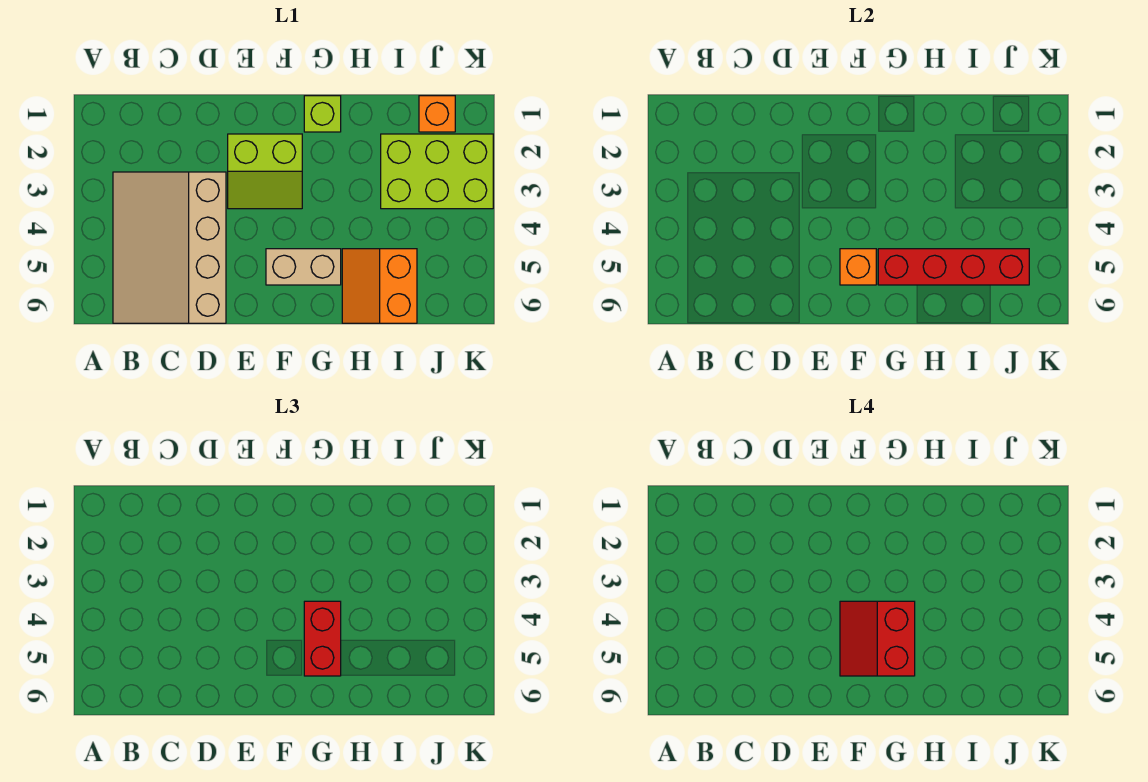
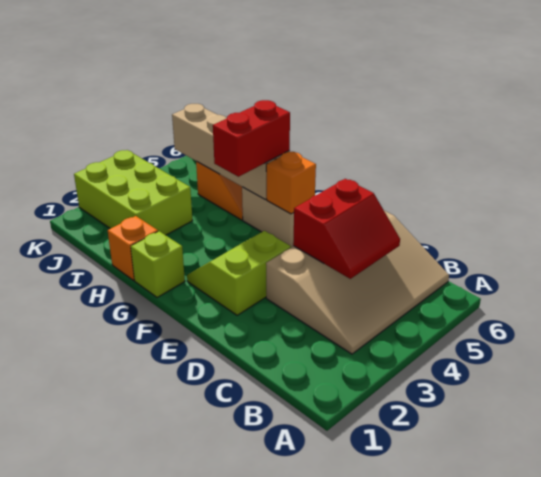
lime 2x2 slope [228,134,302,209] -> lime 2x2 slope turned to [187,231,291,315]
red 2x2 slope [840,601,915,676] -> red 2x2 slope moved to [293,179,400,279]
red 1x4 brick [878,249,1029,285] -> tan 1x4 brick [172,104,290,199]
orange 1x1 brick [419,96,455,132] -> orange 1x1 brick moved to [108,216,158,280]

